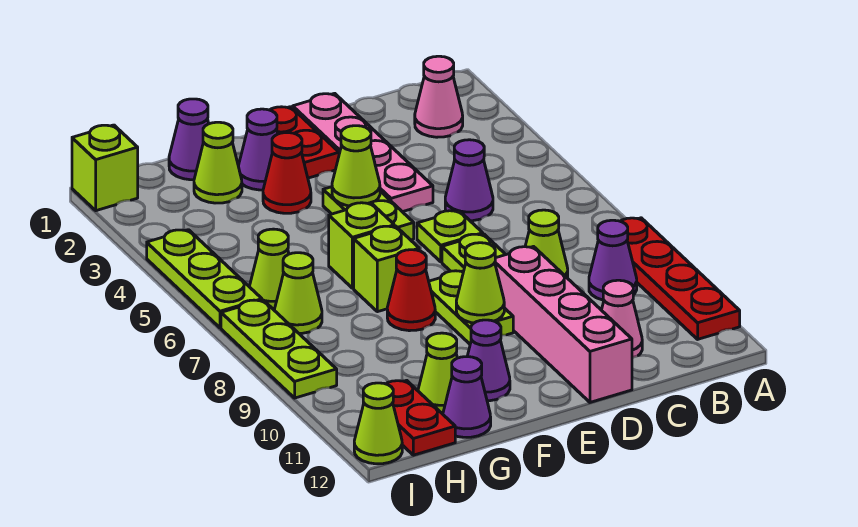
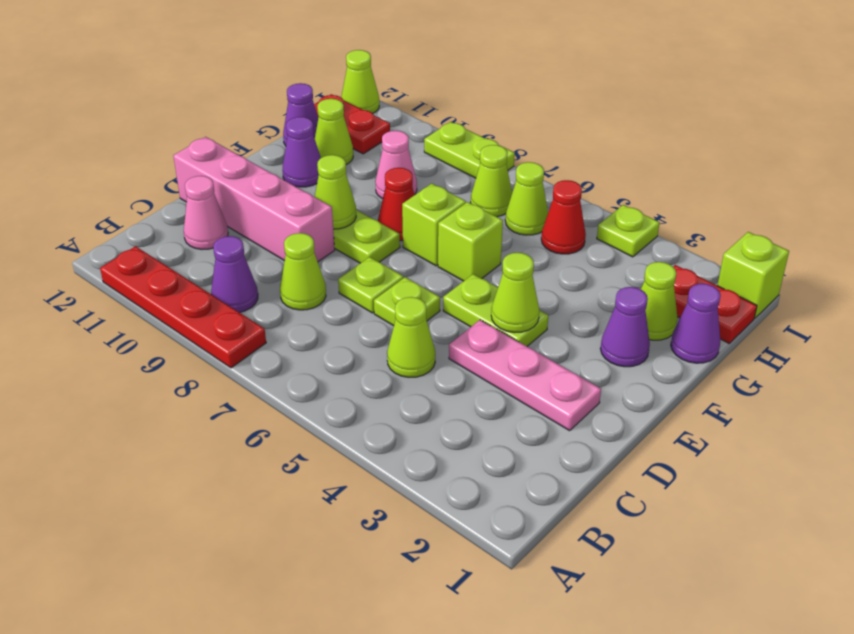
pink 1x1 cone [415,56,463,137] -> pink 1x1 cone moved to [375,131,417,199]
purple 1x1 cone [445,140,493,221] -> lime 1x1 cone [387,297,435,377]
pink 1x4 plate [293,93,433,212] -> pink 1x3 plate [449,320,601,431]
red 1x2 plate [270,107,339,178] -> red 1x2 plate moved to [673,265,757,343]
red 1x1 cone [263,133,311,213] -> red 1x1 cone moved to [541,180,586,254]
lime 1x3 plate [147,230,262,328] -> lime 1x1 plate [597,205,660,257]
lime 1x3 plate [221,300,337,398] -> lime 1x2 plate [424,122,515,178]

